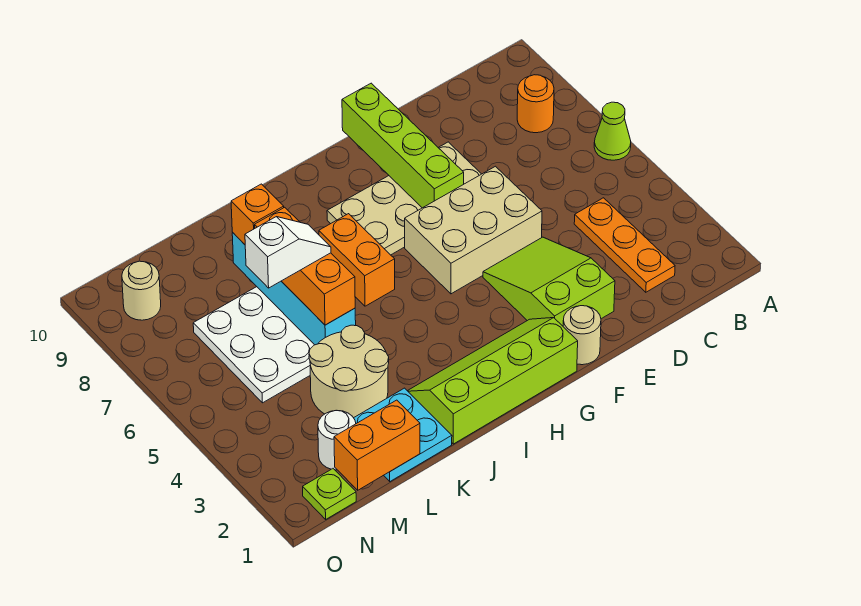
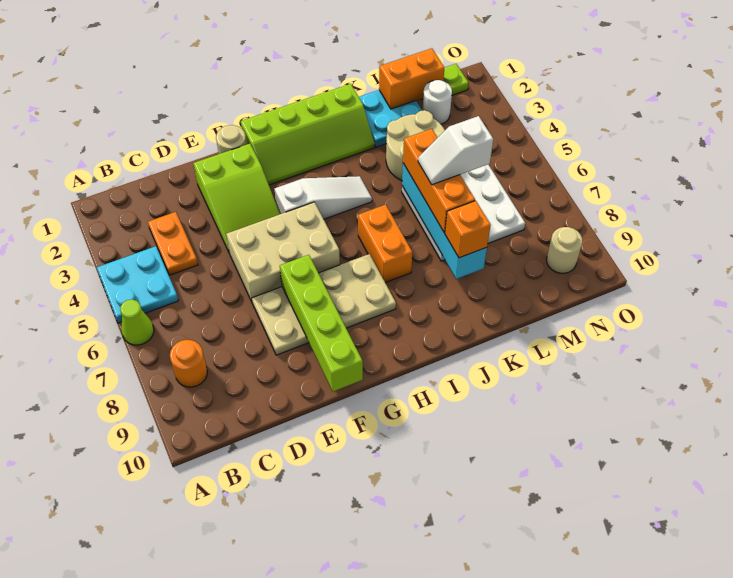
none -> cyan 2x2 plate [97,246,178,323]
orange 1x3 plate [574,198,675,292] -> orange 1x2 plate [148,212,198,275]
none -> white 1x3 slope [275,176,372,219]

